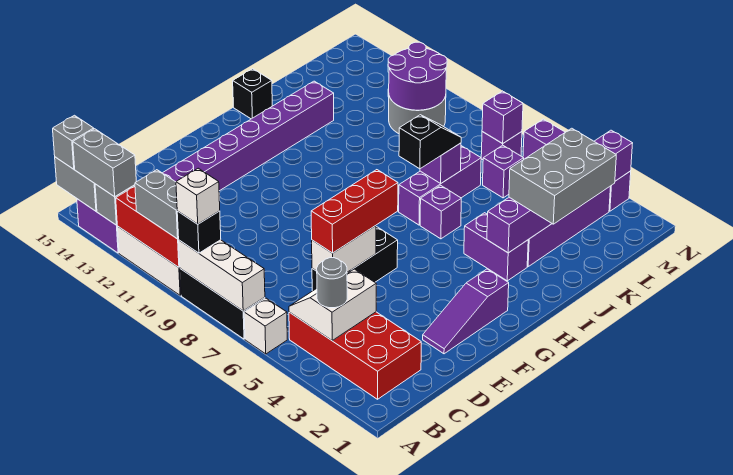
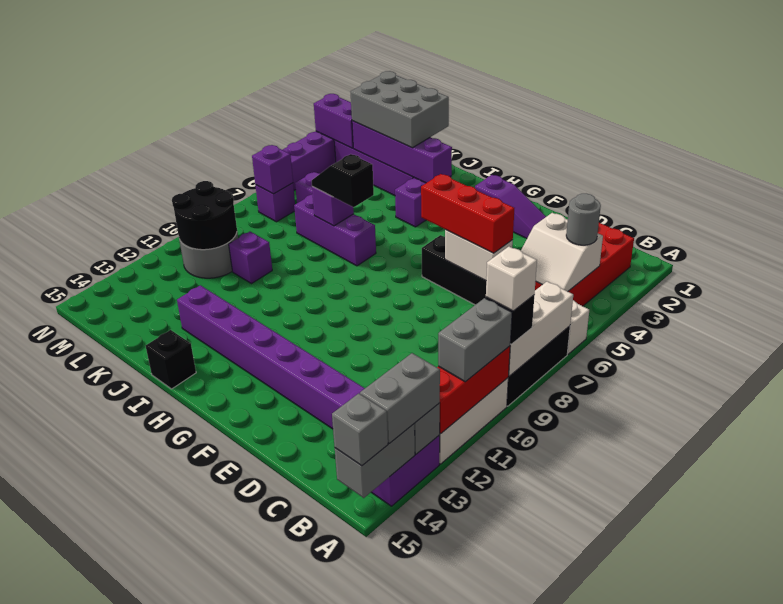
purple 1x1 brick [420,185,461,239] -> purple 1x1 brick moved to [229,232,272,284]
purple 2x2 round brick [388,42,447,110] -> black 2x2 round brick [172,181,237,250]

